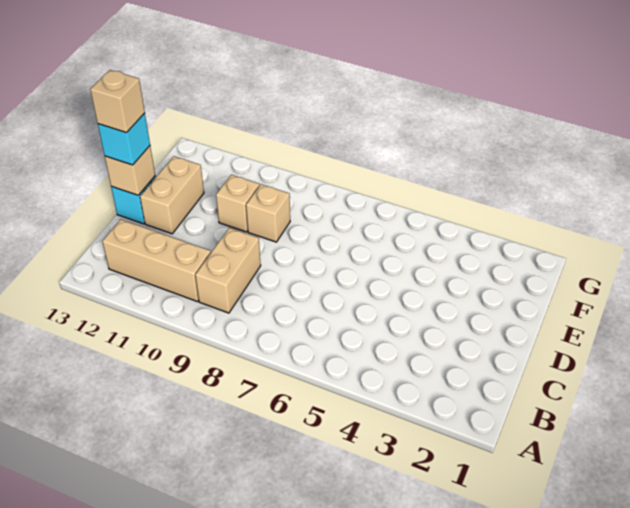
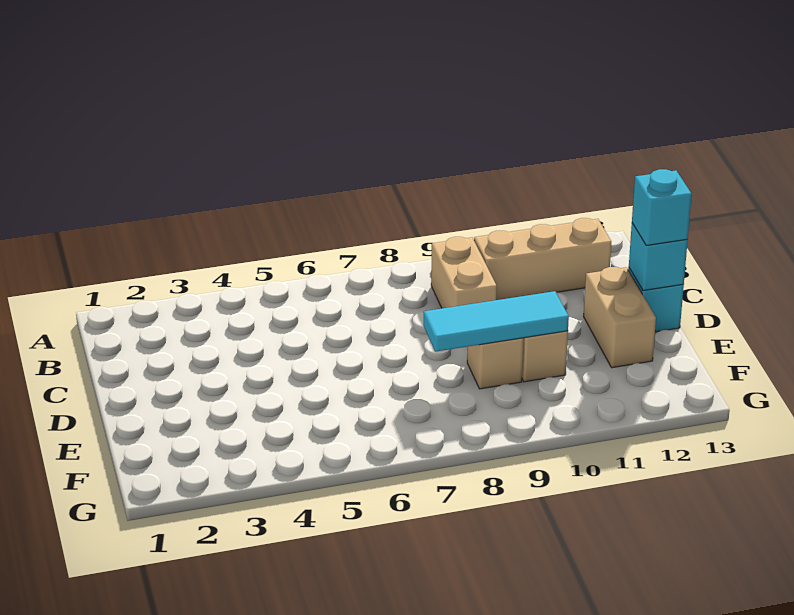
tan 1x1 brick [105,146,155,195] -> cyan 1x1 brick [629,223,688,291]
tan 1x1 brick [90,70,145,133] -> none
none -> cyan 1x3 tile [424,291,569,352]

